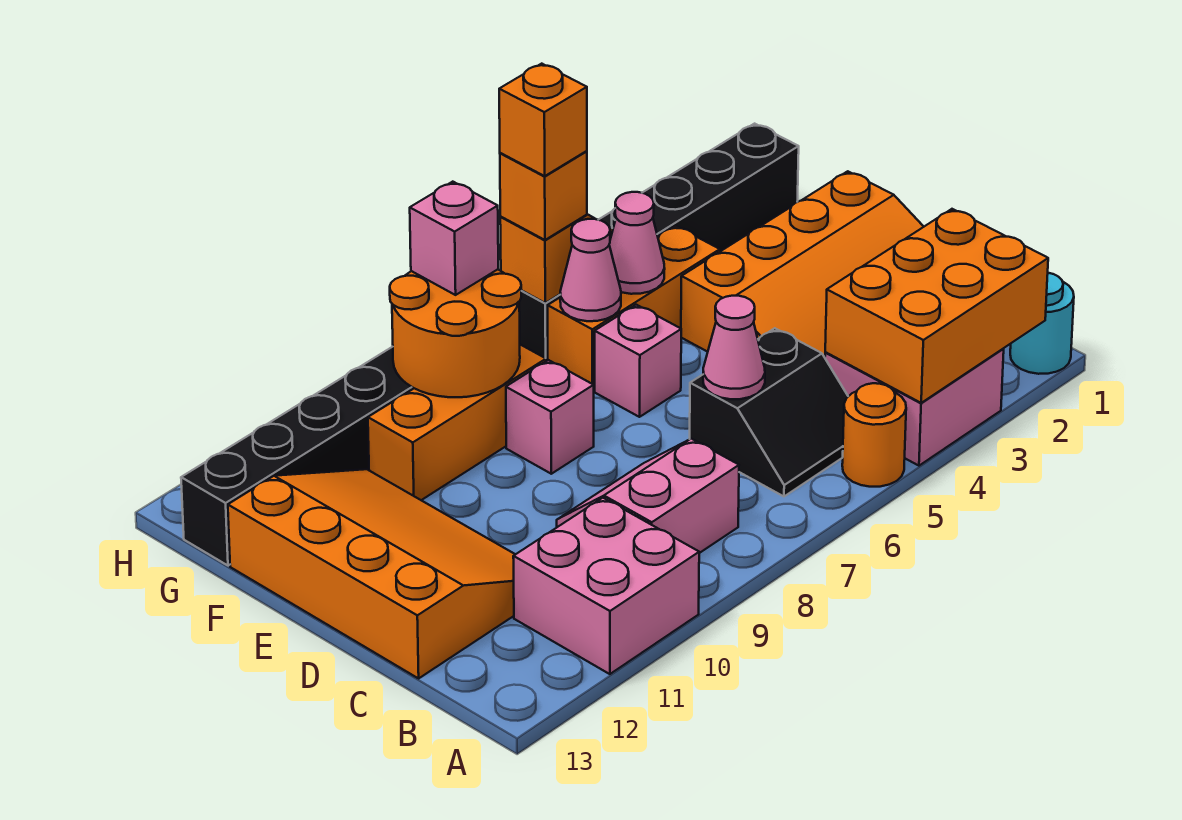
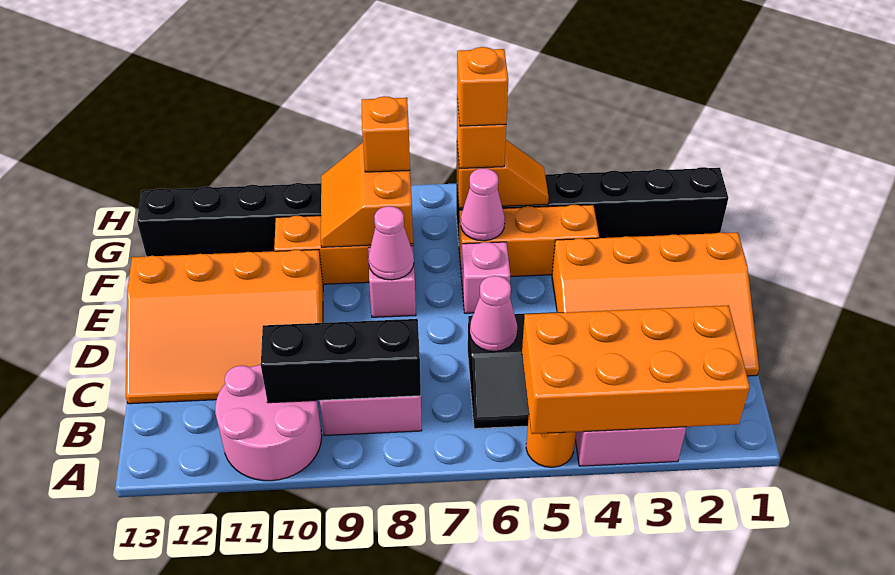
cyan 1x1 round brick [1010,273,1074,374] -> none
orange 2x3 brick [825,209,1048,403] -> orange 2x4 brick [522,305,750,434]
pink 2x2 brick [513,498,699,674] -> pink 2x2 round brick [215,365,322,481]
none -> black 1x3 brick [261,319,421,403]
orange 3x4 slope [228,469,515,678] -> orange 3x4 slope turned to [126,250,323,404]
pink 1x1 cone [609,192,665,294] -> pink 1x1 cone moved to [368,206,414,280]
orange 2x2 round brick [390,269,521,397] -> orange 2x2 slope [321,142,413,247]
pink 1x1 brick [410,182,498,295] -> orange 1x1 brick [362,96,410,172]

